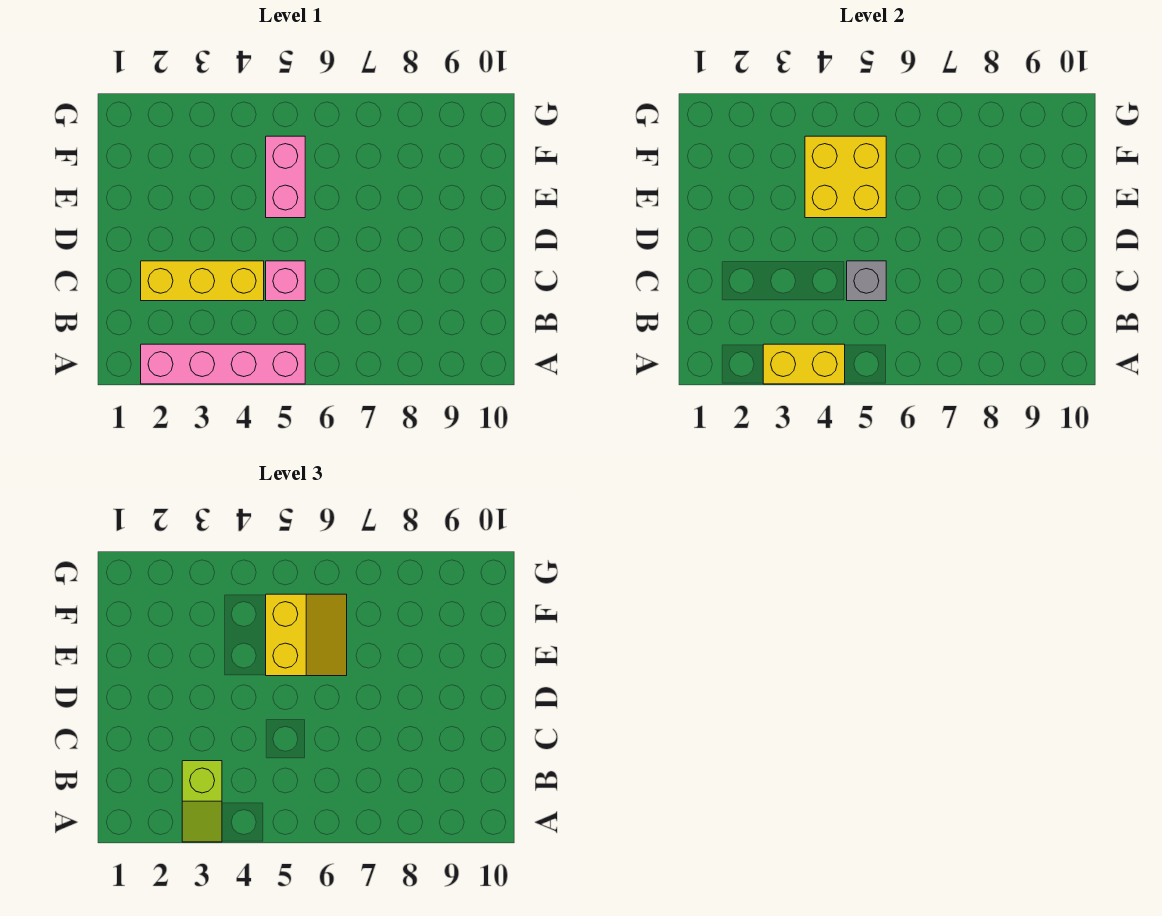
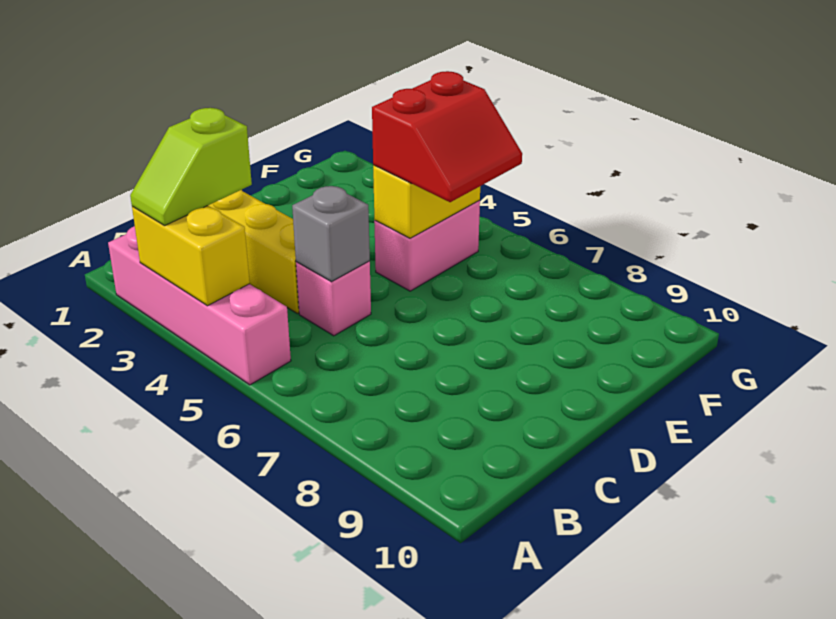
yellow 2x2 brick [805,136,886,218] -> yellow 1x2 brick [373,165,480,238]
yellow 2x2 slope [266,594,347,676] -> red 2x2 slope [372,71,522,202]

